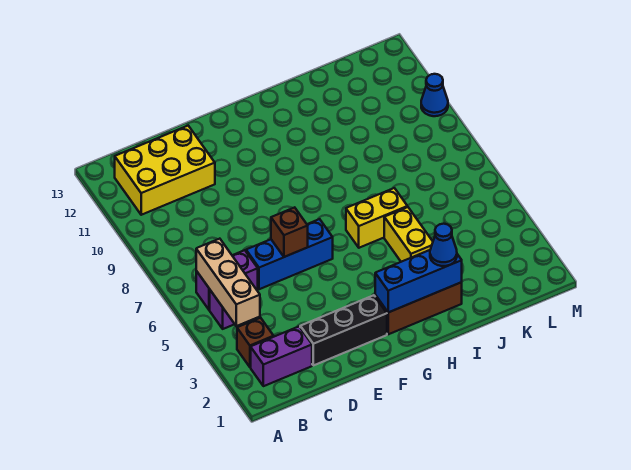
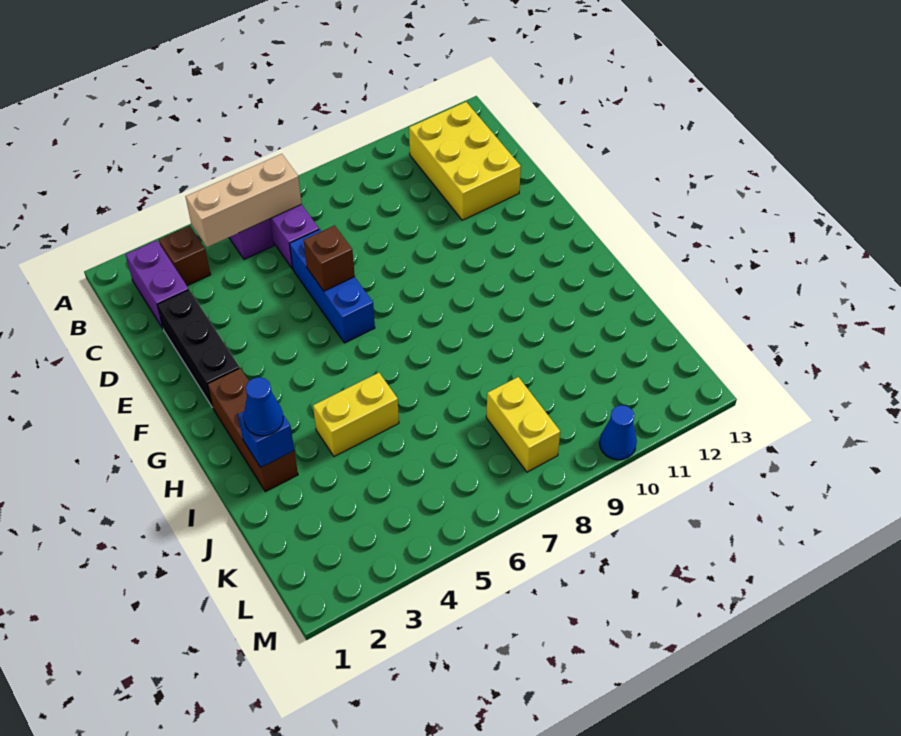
blue 1x3 brick [375,250,462,312] -> blue 1x1 brick [238,412,294,468]
yellow 1x2 brick [346,188,407,248] -> yellow 1x2 brick moved to [486,377,560,472]

